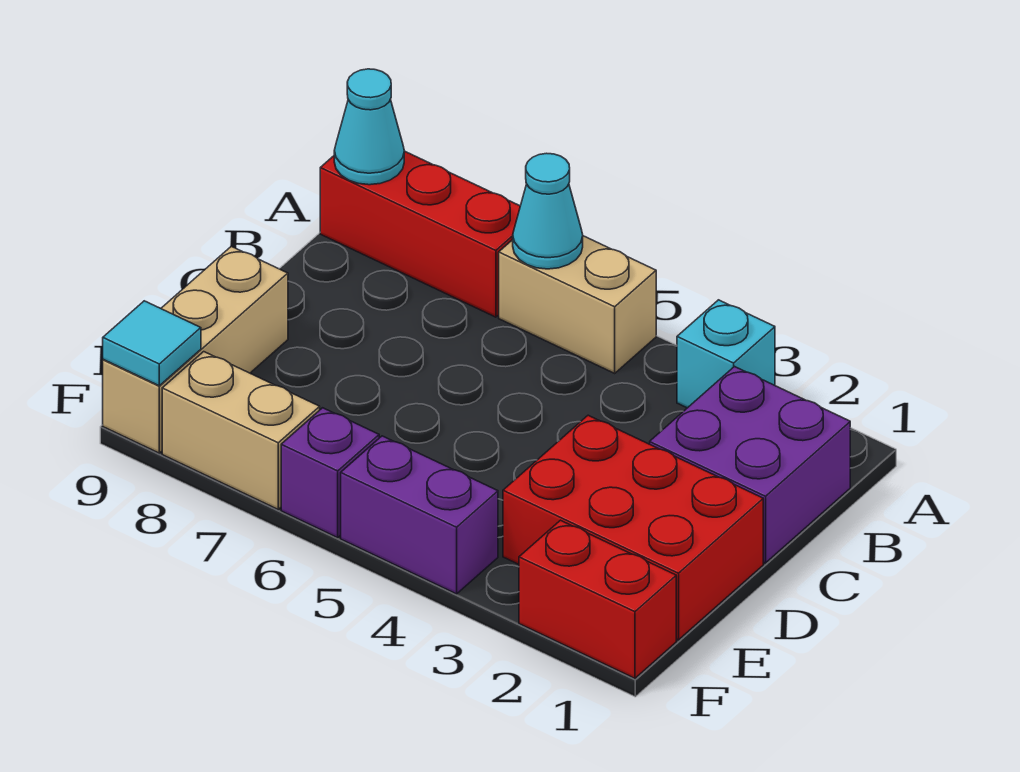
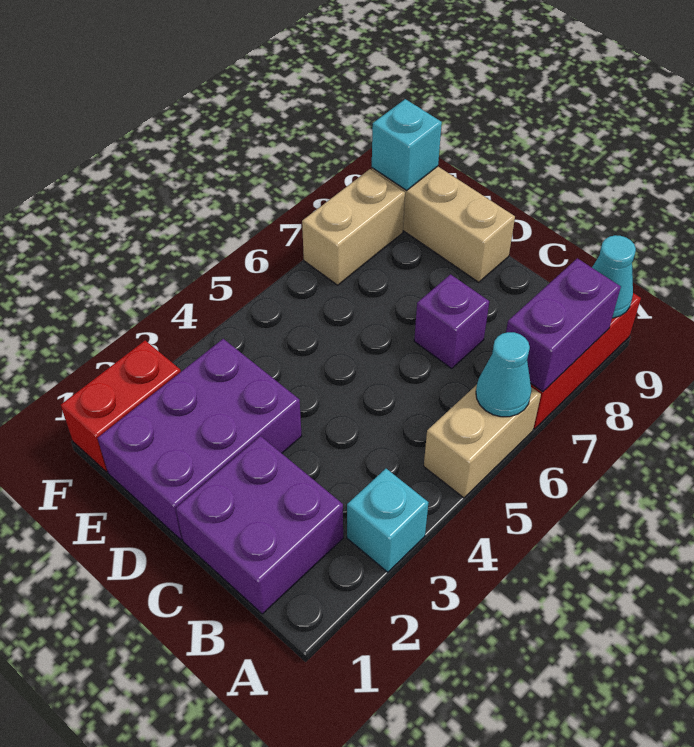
red 2x3 brick [503,415,763,640] -> purple 2x3 brick [98,339,302,540]
purple 1x2 brick [341,436,498,594] -> purple 1x2 brick moved to [506,258,621,392]
purple 1x1 brick [281,408,379,538] -> purple 1x1 brick moved to [414,274,489,369]
cyan 1x1 tile [103,301,201,386] -> cyan 1x1 brick [372,99,442,191]

